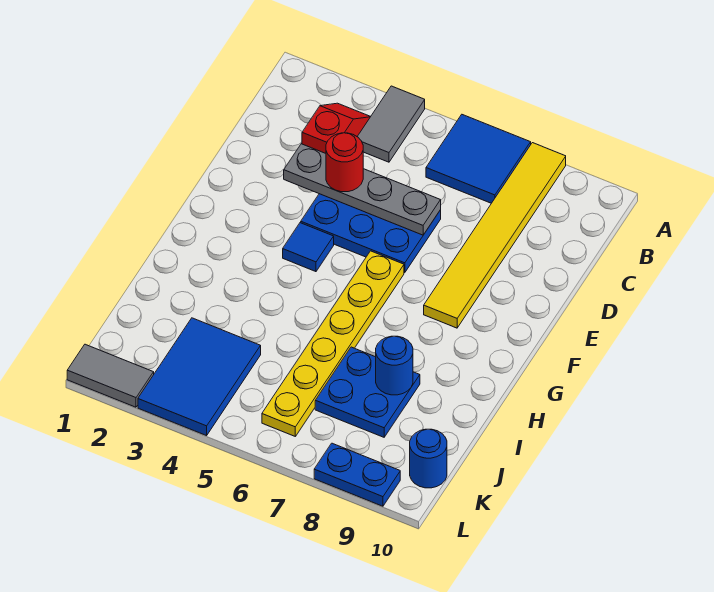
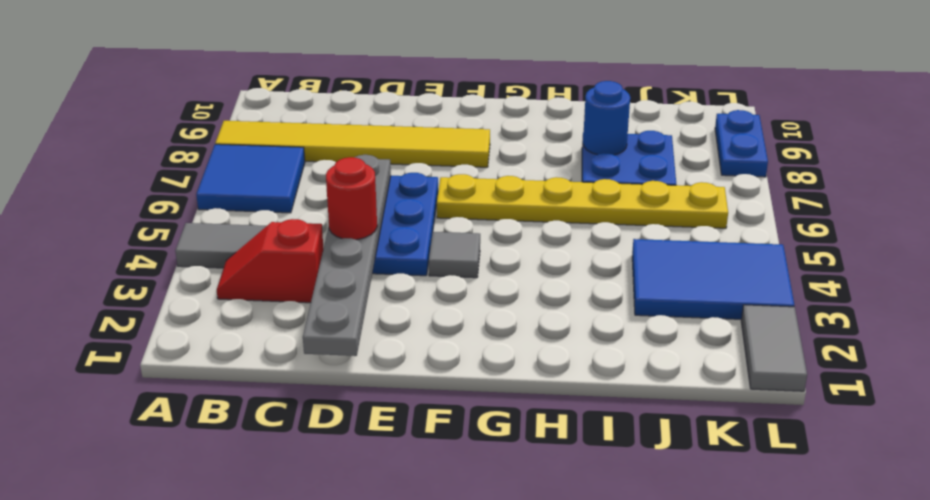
grey 1x4 plate [284,144,441,235] -> grey 1x6 plate [303,155,391,356]
blue 1x1 tile [283,223,334,272] -> grey 1x1 tile [429,232,480,278]
blue 1x1 round brick [410,429,447,488] -> none

